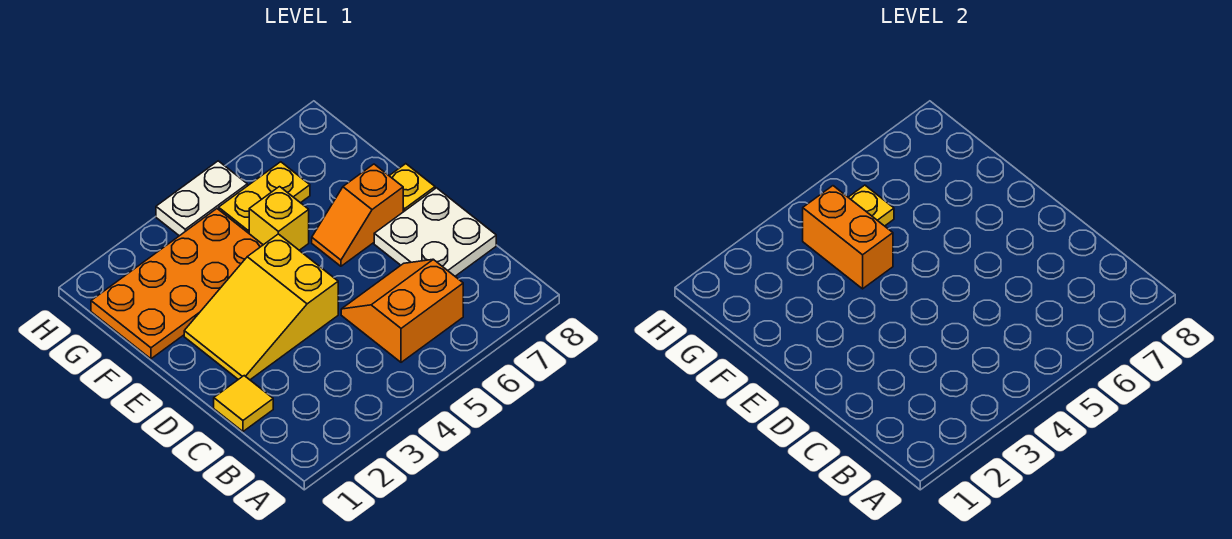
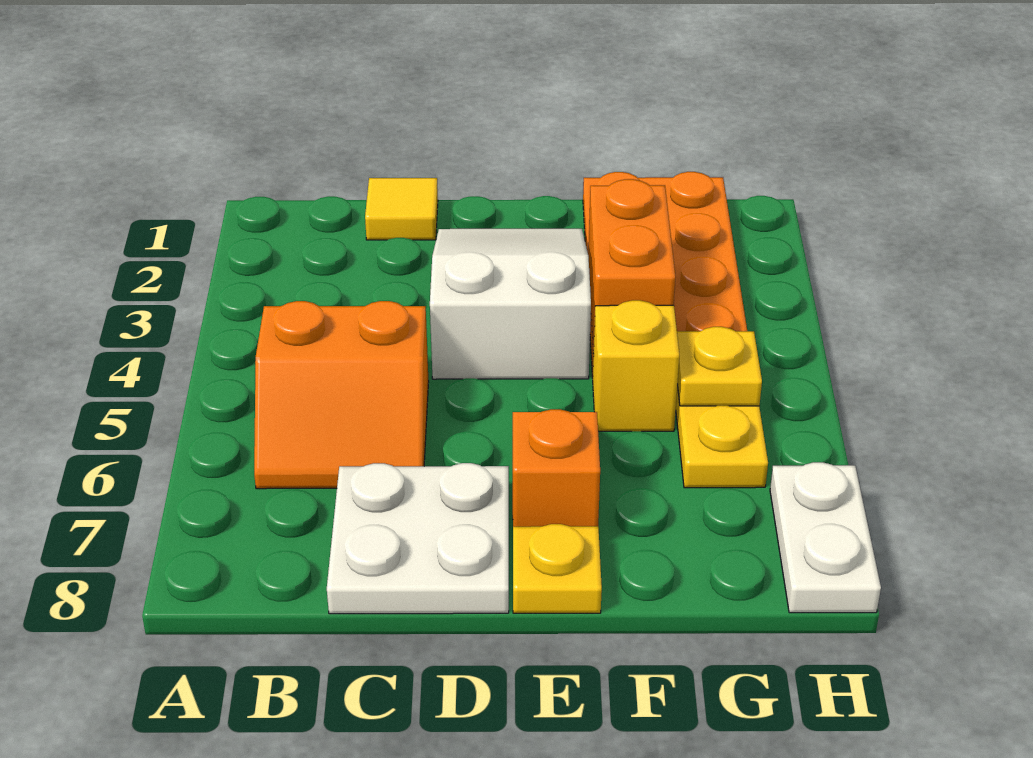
orange 2x2 slope [341,259,463,362] -> orange 2x2 slope turned to [254,301,429,489]
yellow 2x3 slope [184,234,338,380] -> white 2x3 slope [430,229,591,379]
orange 1x2 brick [803,186,893,289] -> orange 1x2 brick turned to [588,179,675,354]
white 1x2 plate [156,161,247,236] -> white 1x2 plate moved to [770,462,881,613]

